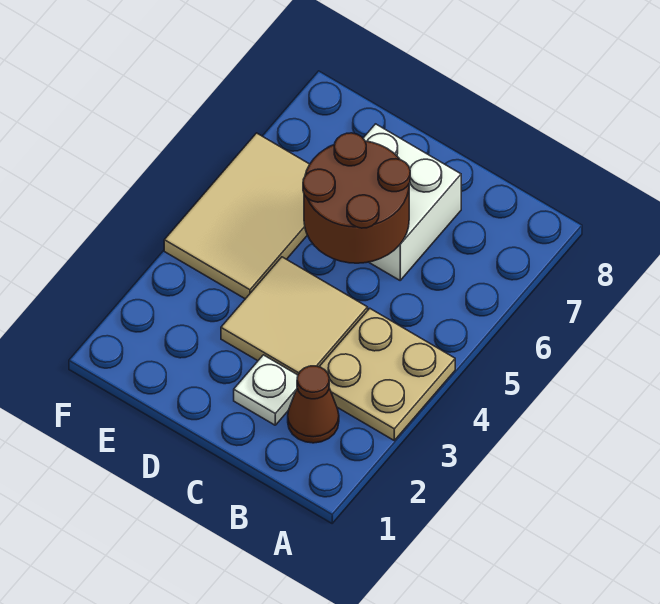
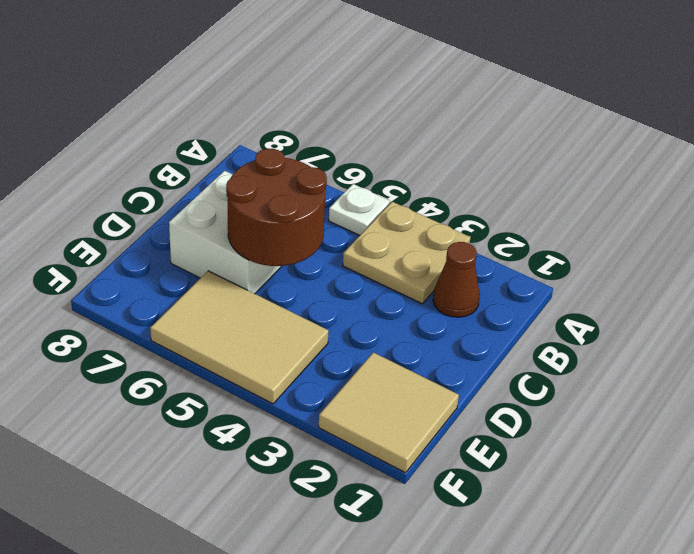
white 1x1 plate [234,355,298,425] -> white 1x1 plate moved to [329,184,390,235]
tan 2x2 tile [221,257,368,375] -> tan 2x2 tile moved to [318,352,459,473]

